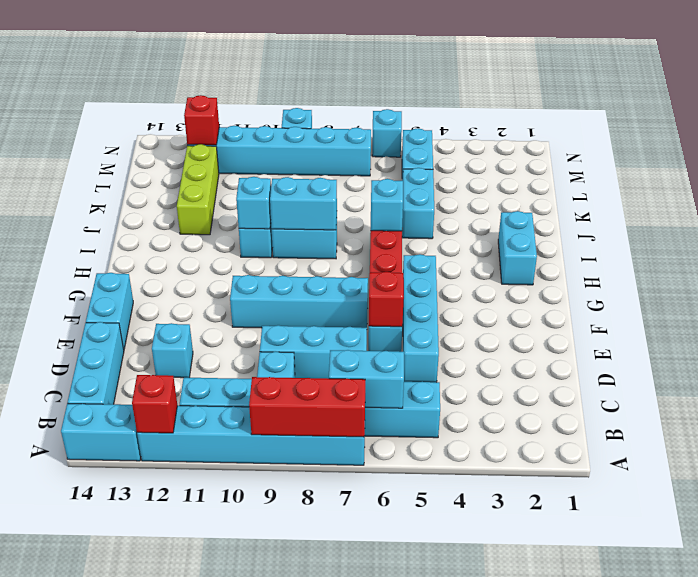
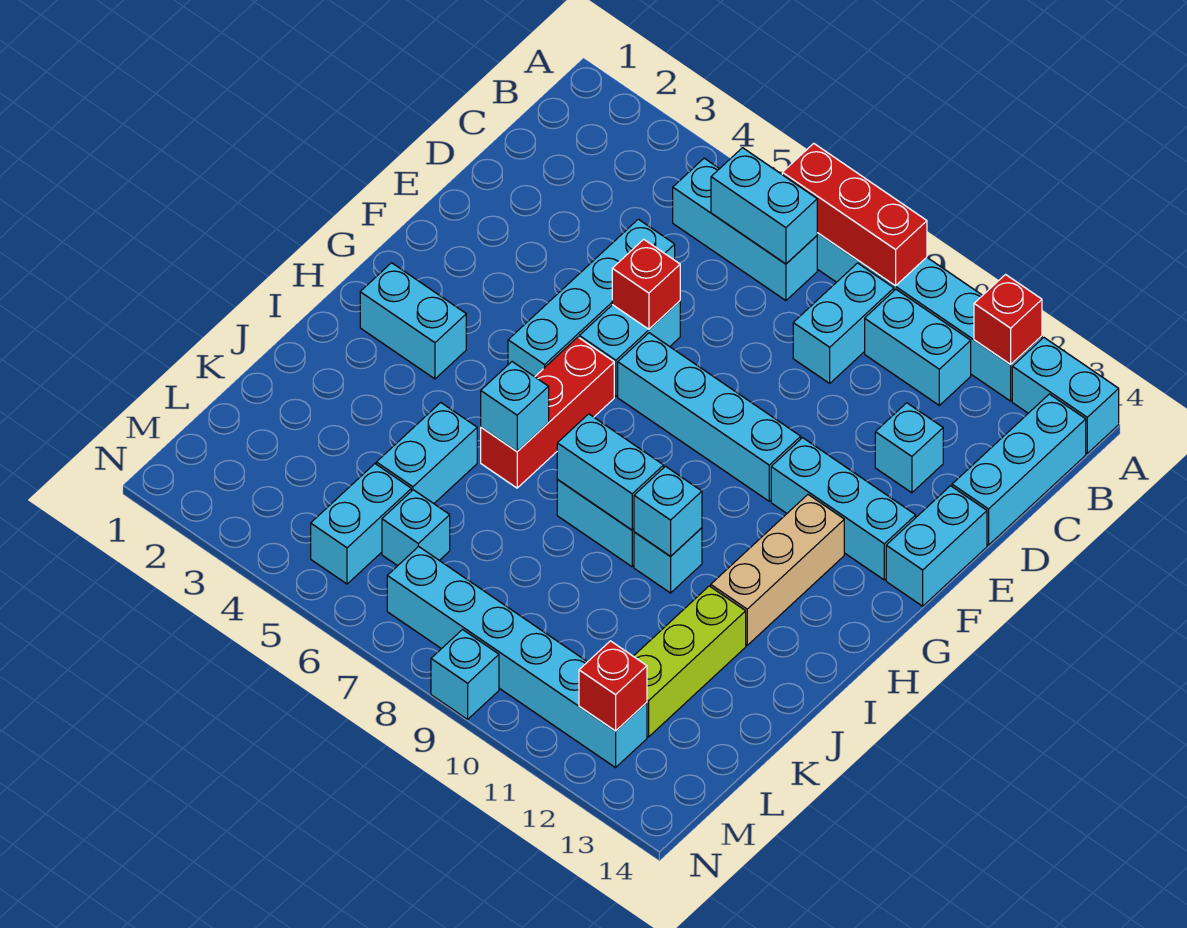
cyan 1x3 brick [260,325,367,379] -> cyan 1x3 brick moved to [771,438,916,580]
none -> tan 1x3 brick [711,495,844,645]
cyan 1x2 brick [498,211,537,285] -> cyan 1x2 brick turned to [360,263,466,379]
cyan 1x1 brick [372,109,402,157] -> cyan 1x1 brick moved to [382,490,450,566]

